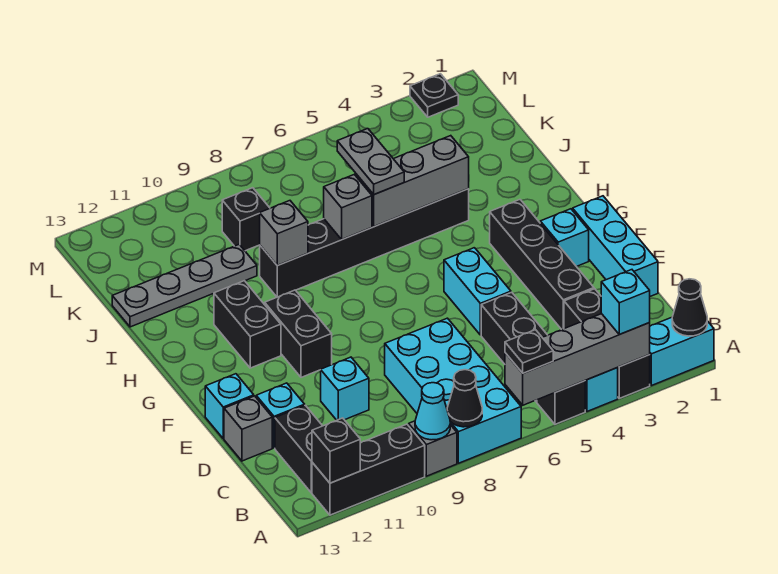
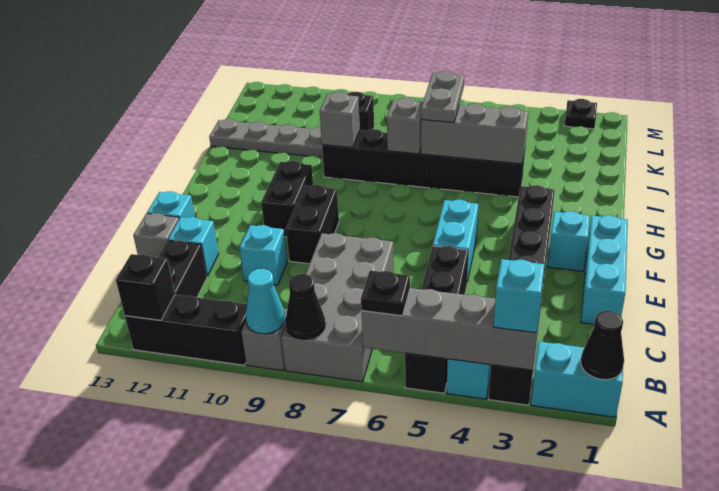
cyan 2x4 brick [385,318,521,463] -> grey 2x4 brick [281,233,394,382]
black 1x2 brick [214,281,281,368] -> black 1x2 brick moved to [286,185,339,264]

